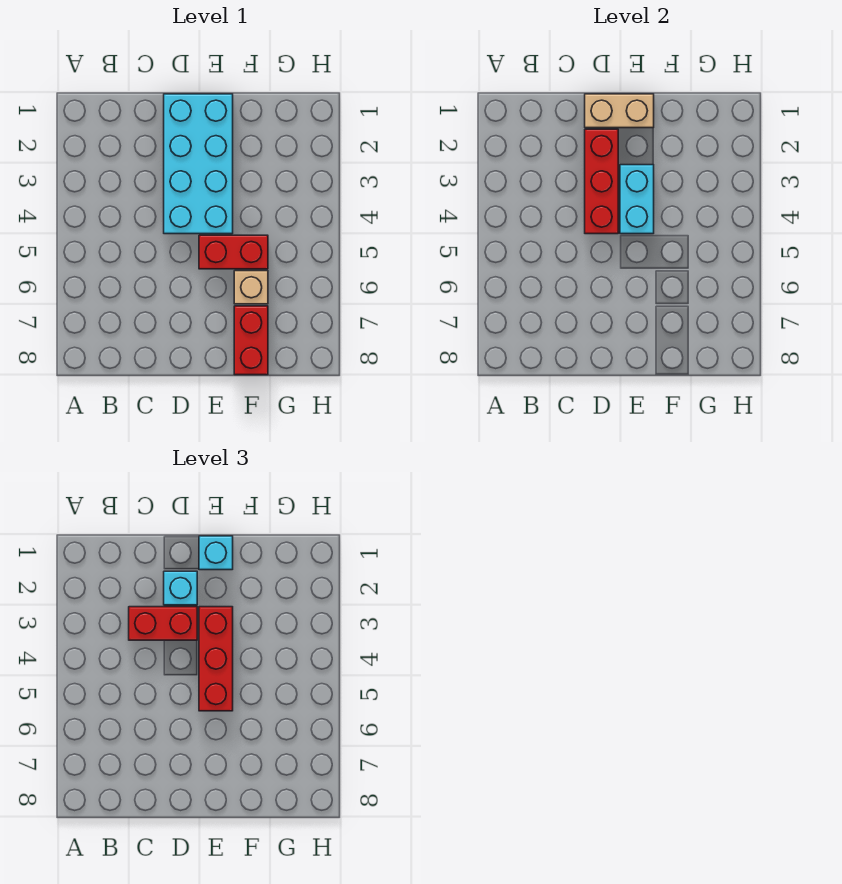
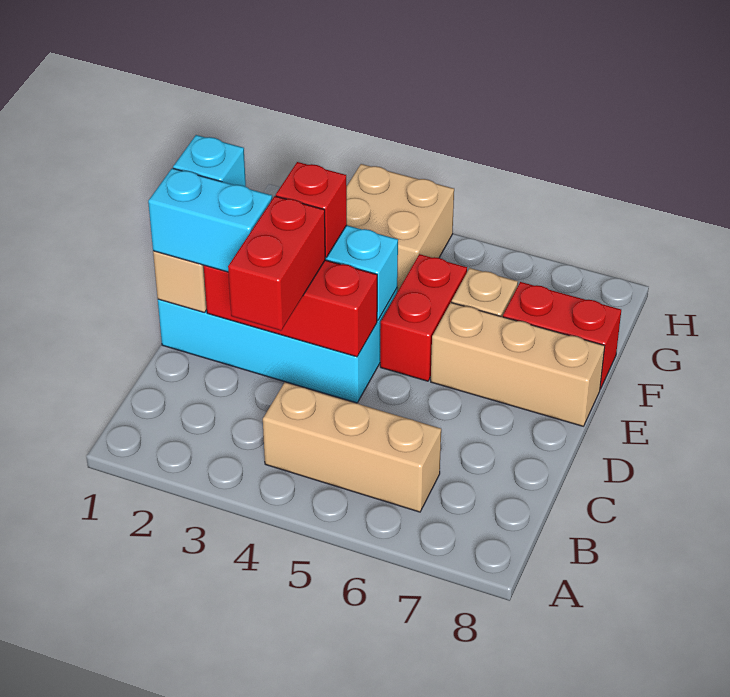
none -> tan 1x3 brick [263,382,441,512]
cyan 1x1 brick [164,571,197,605] -> cyan 1x2 brick [148,168,272,272]
red 1x3 brick [199,607,233,711] -> red 1x1 brick [276,162,347,258]
none -> tan 1x3 brick [431,303,605,426]
none -> tan 2x2 brick [347,164,454,292]

